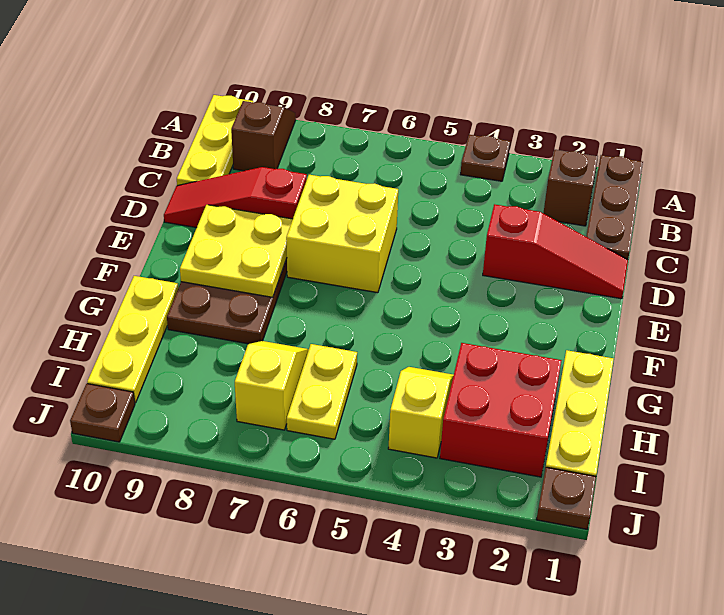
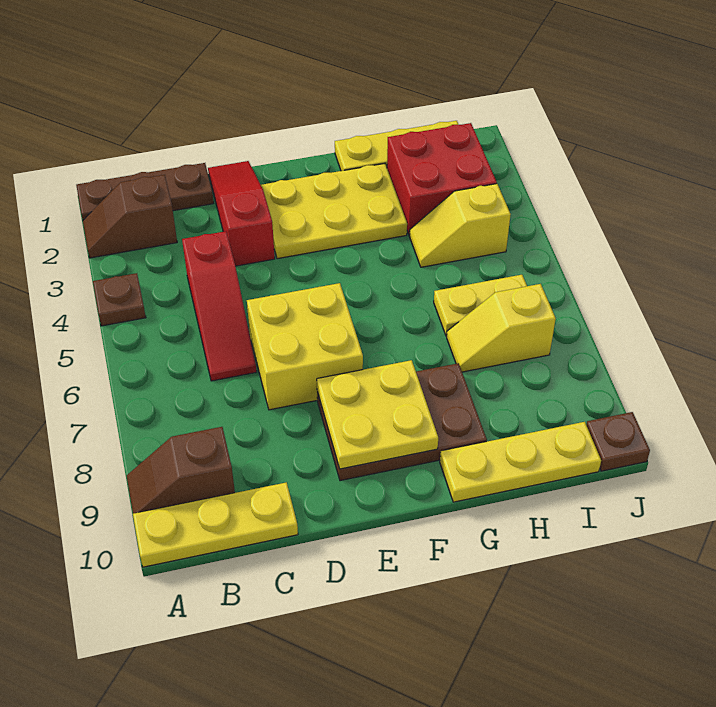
red 1x3 slope [164,167,307,228] -> red 1x3 slope moved to [182,231,257,381]
none -> yellow 2x3 plate [261,164,407,259]
brown 1x1 plate [536,467,596,529] -> none

